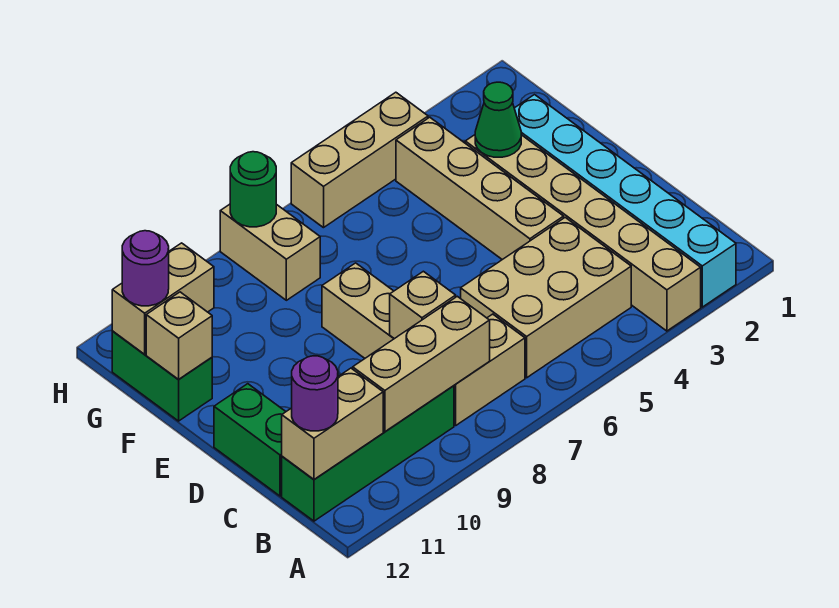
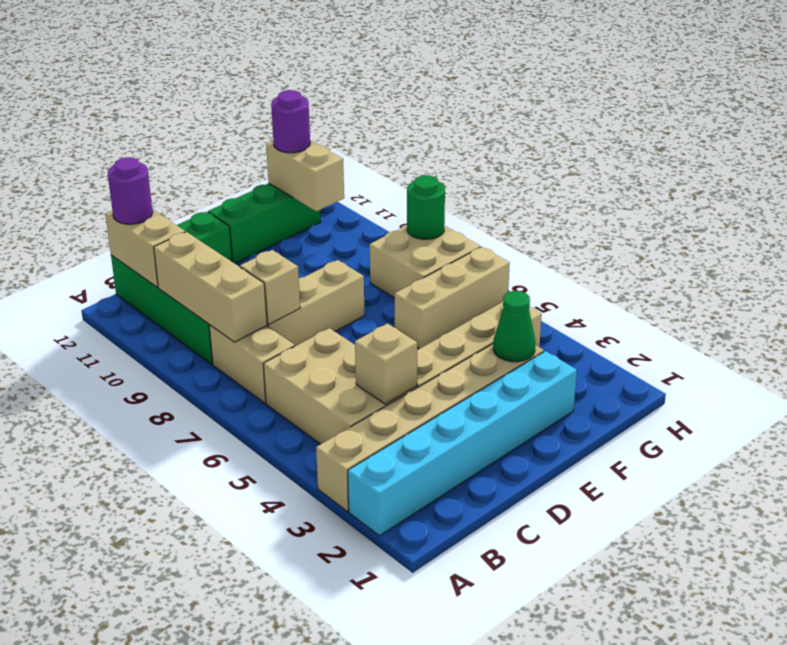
green 1x2 brick [112,331,212,421] -> green 1x3 brick [208,183,321,264]
tan 1x1 brick [146,292,212,379] -> tan 1x1 brick moved to [355,324,417,404]
tan 1x2 brick [220,204,320,300] -> tan 2x2 brick [370,225,481,298]
tan 1x3 brick [291,92,428,228] -> tan 1x3 brick turned to [395,247,510,349]

